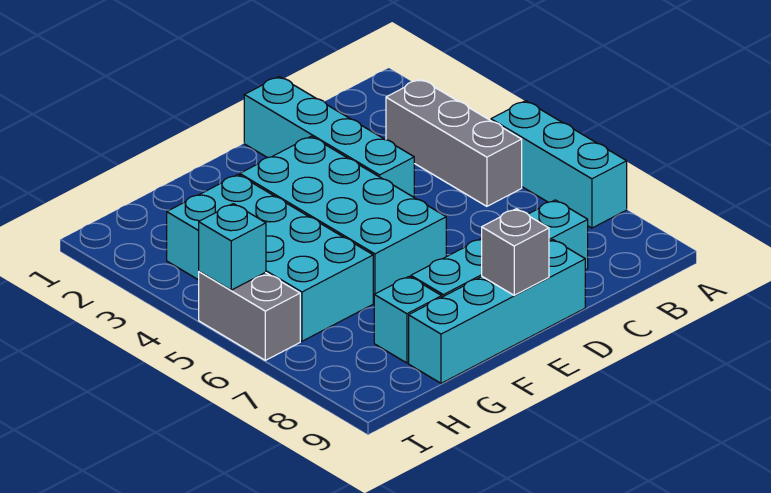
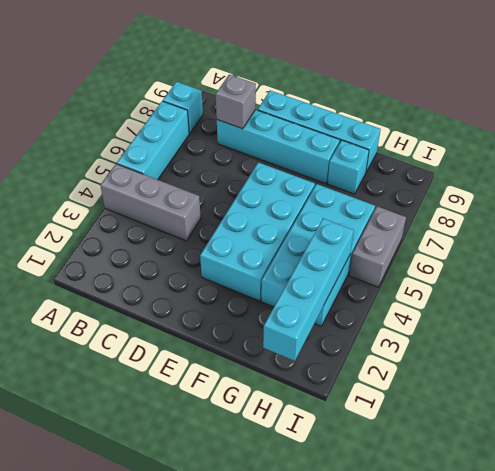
grey 1x3 brick [386,79,522,206] -> grey 1x3 brick turned to [100,164,201,241]
cyan 1x4 brick [244,77,414,197] -> cyan 1x4 brick moved to [263,218,354,361]
grey 1x1 brick [482,209,549,295] -> grey 1x1 brick moved to [216,74,256,129]
cyan 1x1 brick [199,204,266,290] -> cyan 1x1 brick moved to [163,82,203,133]

